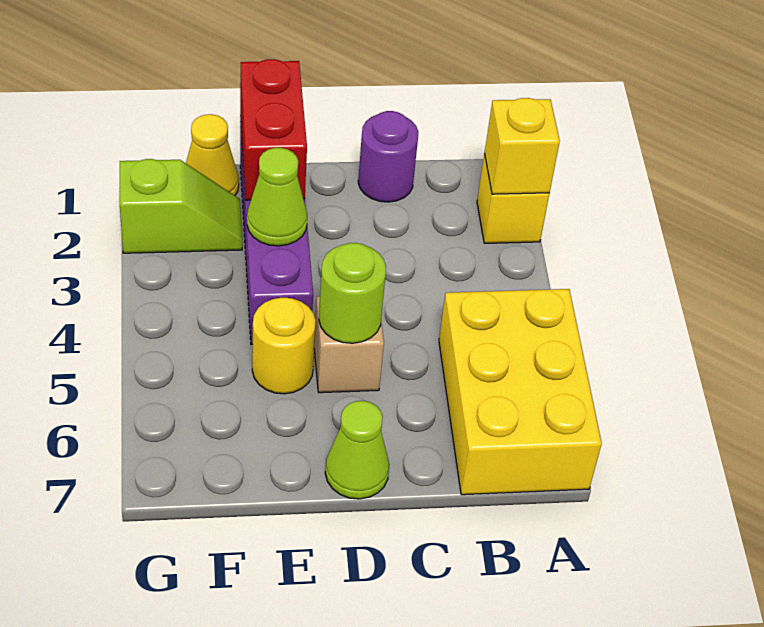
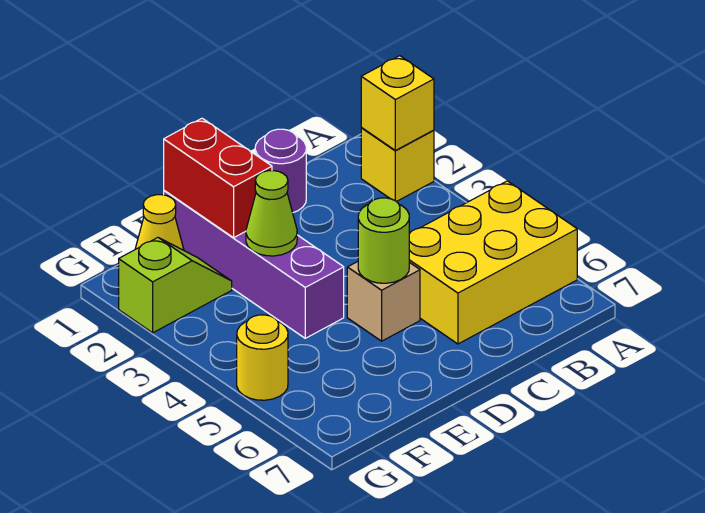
yellow 2x3 brick [439,289,602,495] -> yellow 2x3 brick turned to [409,181,577,344]
lime 1x1 cone [325,401,389,499] -> none
yellow 1x1 round brick [252,298,316,394] -> yellow 1x1 round brick moved to [237,315,288,400]

